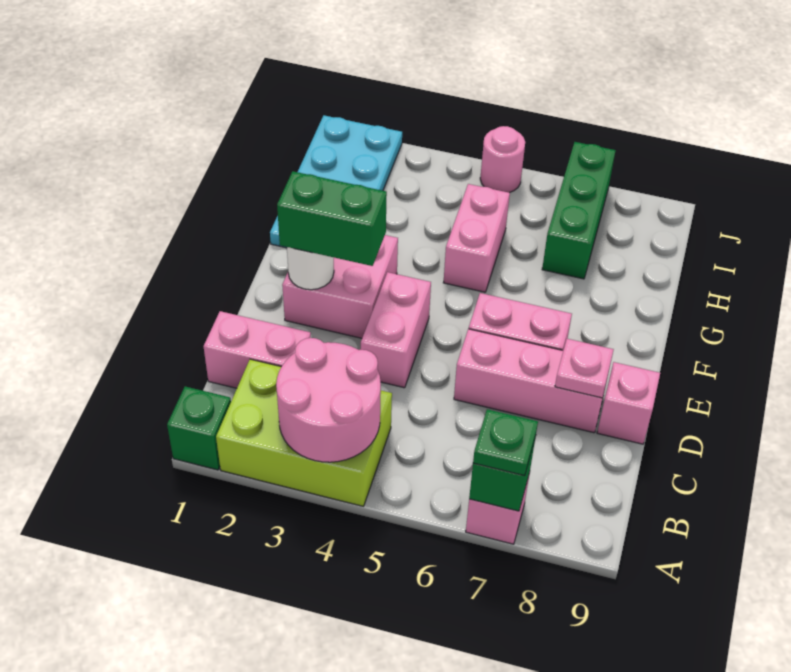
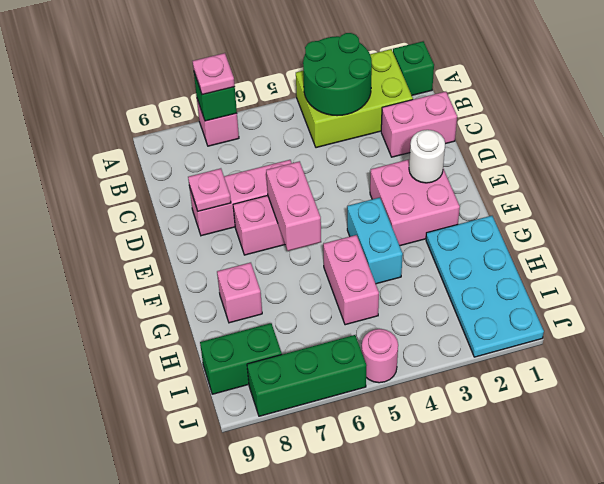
pink 2x2 round brick [276,338,381,462] -> green 2x2 round brick [303,33,372,116]
green 1x1 plate [473,409,538,476] -> pink 1x1 plate [193,53,235,95]
pink 1x2 brick [361,272,431,388] -> pink 1x2 brick moved to [266,161,321,251]
pink 1x1 brick [597,362,660,444] -> pink 1x1 brick moved to [217,263,262,323]
green 1x2 brick [277,171,387,266] -> green 1x2 brick moved to [200,323,282,394]
none -> cyan 1x2 brick [347,198,403,284]
green 1x3 brick [542,142,616,279] -> green 1x3 brick turned to [247,335,367,416]

